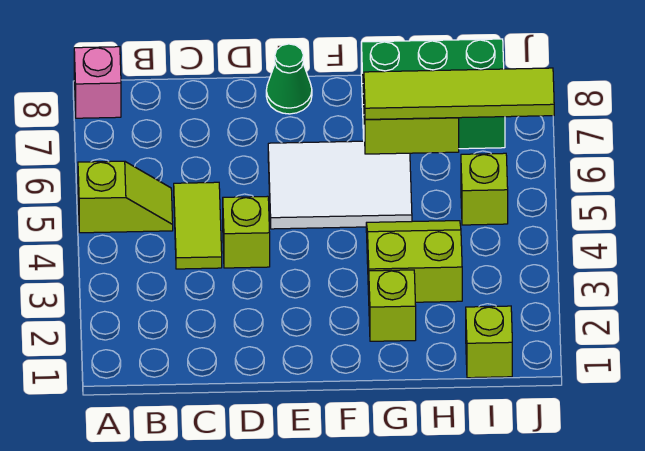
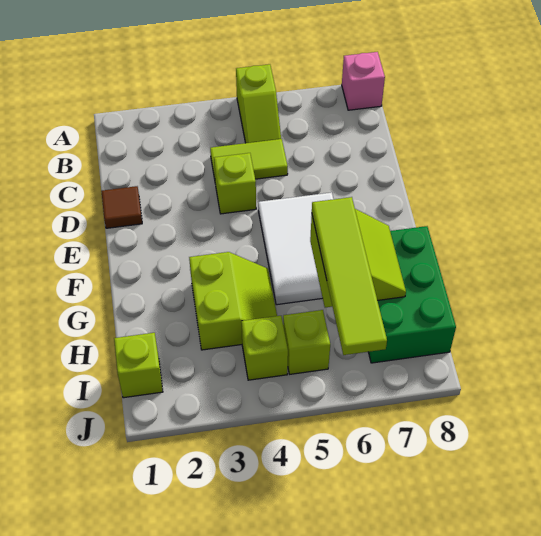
none -> brown 1x1 tile [101,186,142,228]
green 1x1 cone [266,44,312,114] -> none
lime 1x1 brick [369,270,416,341] -> lime 1x1 brick moved to [241,316,288,380]

